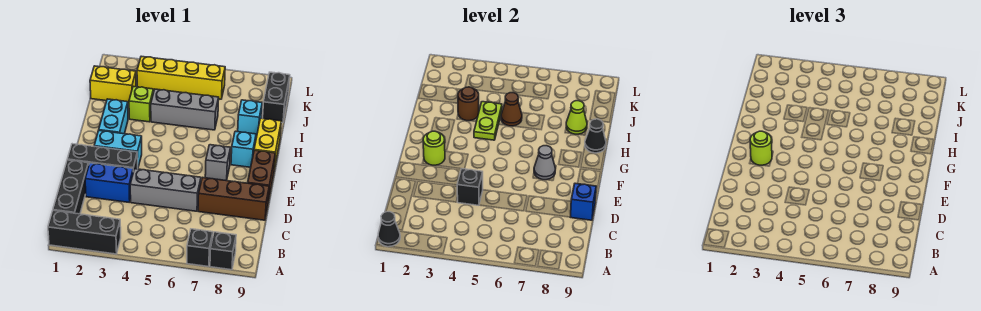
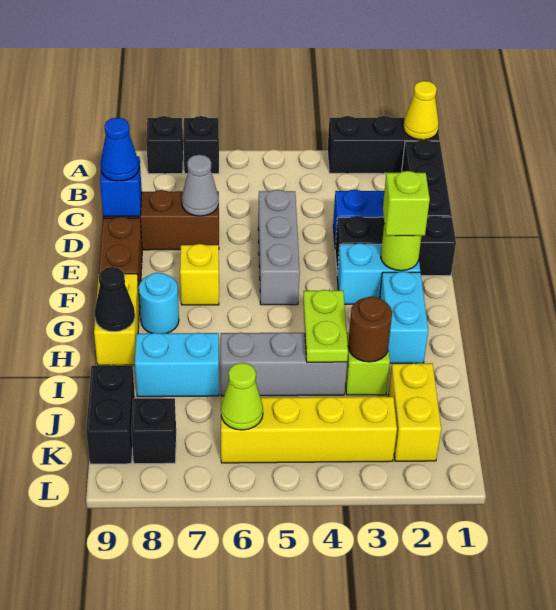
black 1x1 cone [378,212,400,247] -> yellow 1x1 cone [403,81,439,140]
grey 1x3 brick [130,169,201,211] -> grey 1x3 brick turned to [258,190,300,305]
black 1x1 brick [457,169,483,205] -> black 1x1 brick moved to [131,398,176,464]
none -> blue 1x1 cone [100,118,139,181]
lime 1x1 round brick [750,131,772,165] -> lime 1x1 brick [383,171,430,236]
grey 1x1 brick [205,145,230,181] -> yellow 1x1 brick [180,244,219,305]
grey 1x1 cone [534,146,555,180] -> grey 1x1 cone moved to [182,155,219,216]
cyan 1x1 brick [231,131,256,167] -> cyan 1x1 round brick [138,273,179,333]
brown 1x1 cone [501,93,522,126] -> none
cyan 1x1 brick [238,100,262,135] -> cyan 1x2 brick [135,333,219,397]
lime 1x1 cone [566,101,587,134] -> lime 1x1 cone moved to [221,363,263,430]
yellow 1x2 brick [90,66,136,103] -> yellow 1x2 brick turned to [388,363,441,461]

